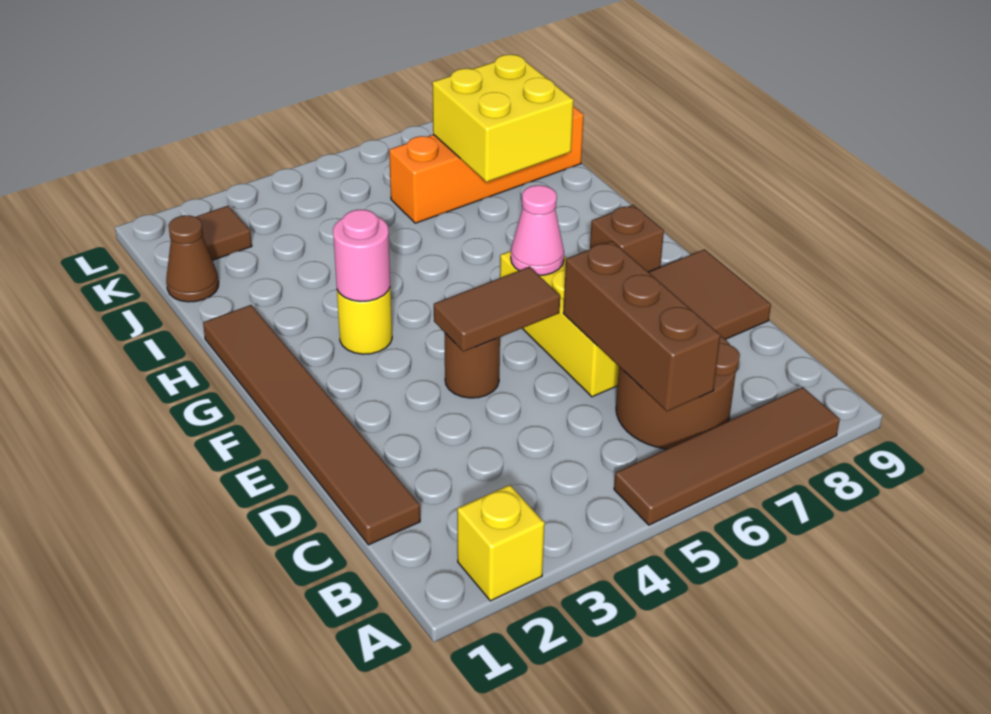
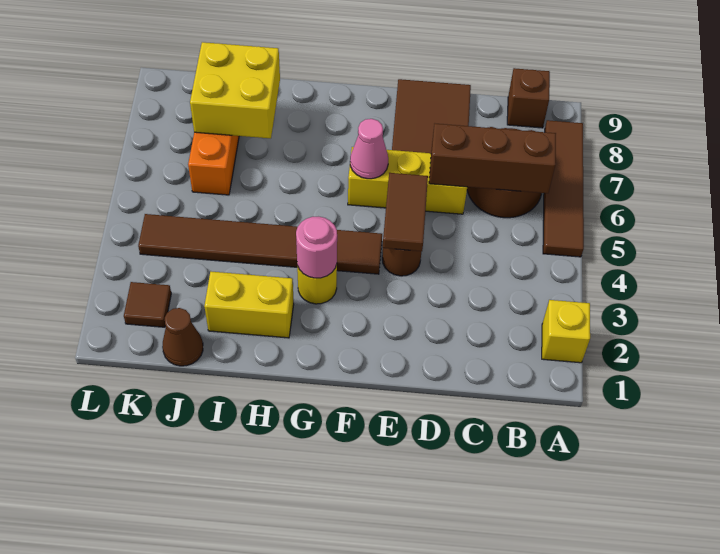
brown 1x6 tile [203,305,420,545] -> brown 1x6 tile moved to [138,214,382,274]
brown 1x1 brick [590,205,664,272] -> brown 1x1 brick moved to [507,68,550,128]
none -> yellow 1x2 brick [204,272,294,338]

